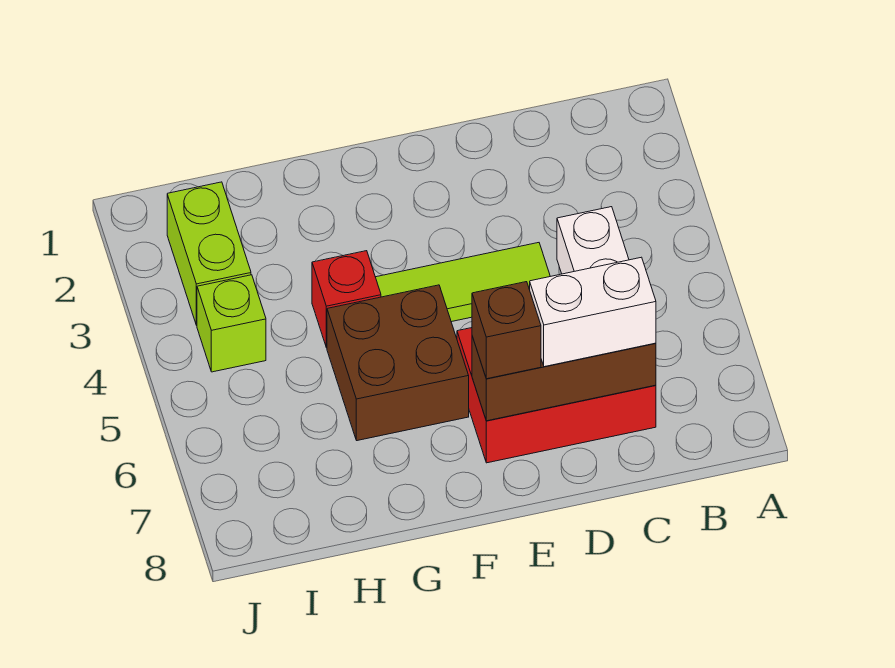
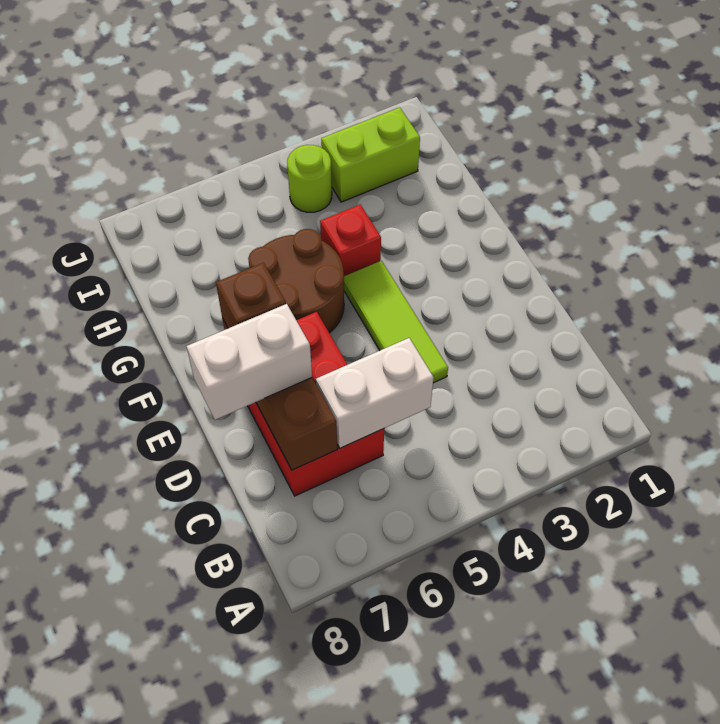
white 1x2 brick [530,257,656,367] -> white 1x2 brick turned to [186,304,312,420]
brown 2x2 brick [327,285,469,441] -> brown 2x2 round brick [248,229,344,333]
lime 1x1 brick [197,275,266,372] -> lime 1x1 round brick [287,145,332,212]

